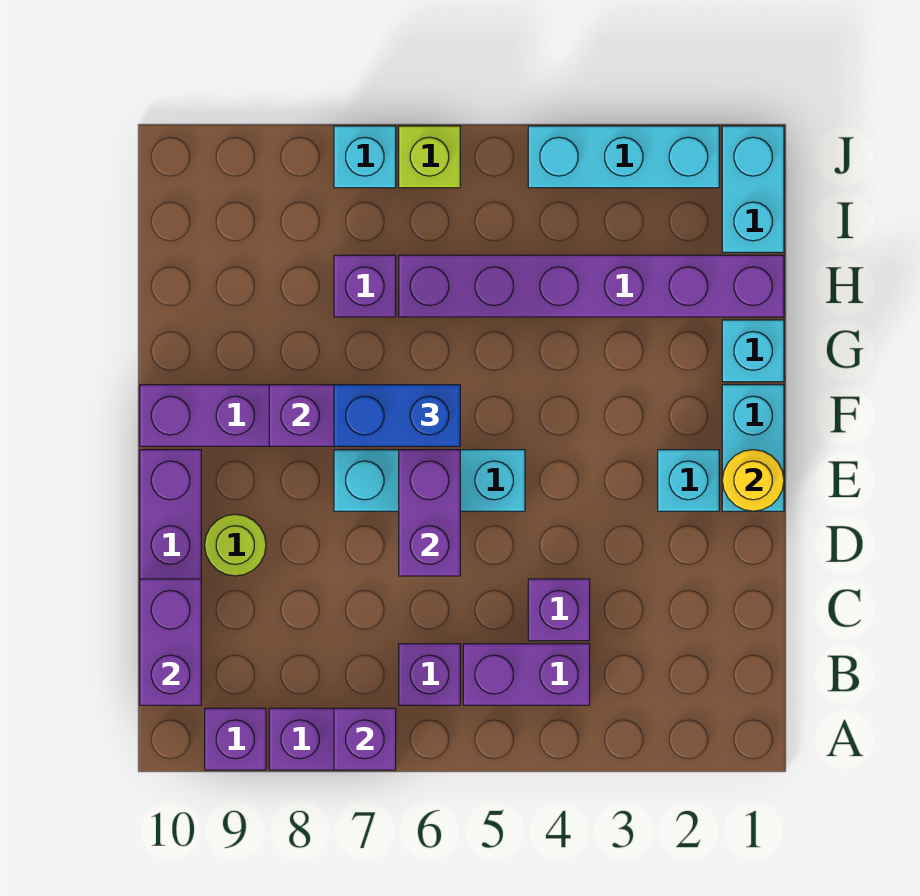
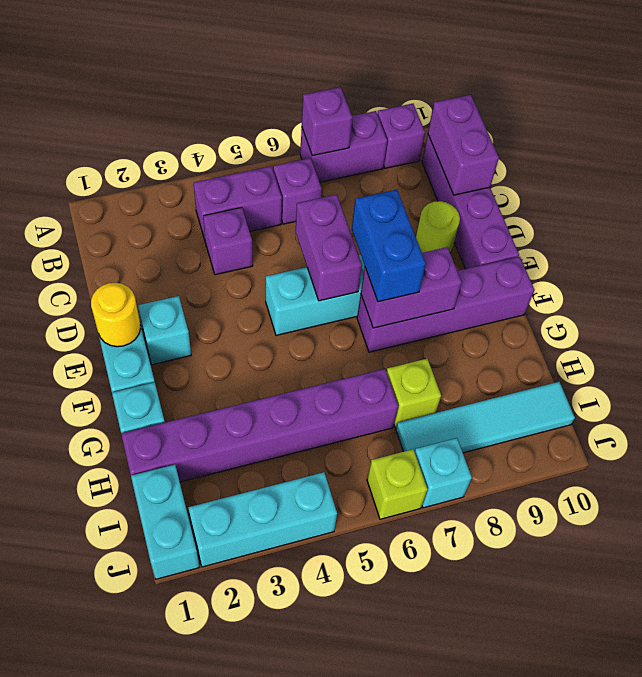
blue 1x2 brick [334,385,460,446] -> blue 1x2 brick turned to [352,190,426,302]
purple 1x1 brick [334,255,396,317] -> lime 1x1 brick [386,359,441,427]
none -> cyan 1x4 tile [396,382,575,453]

